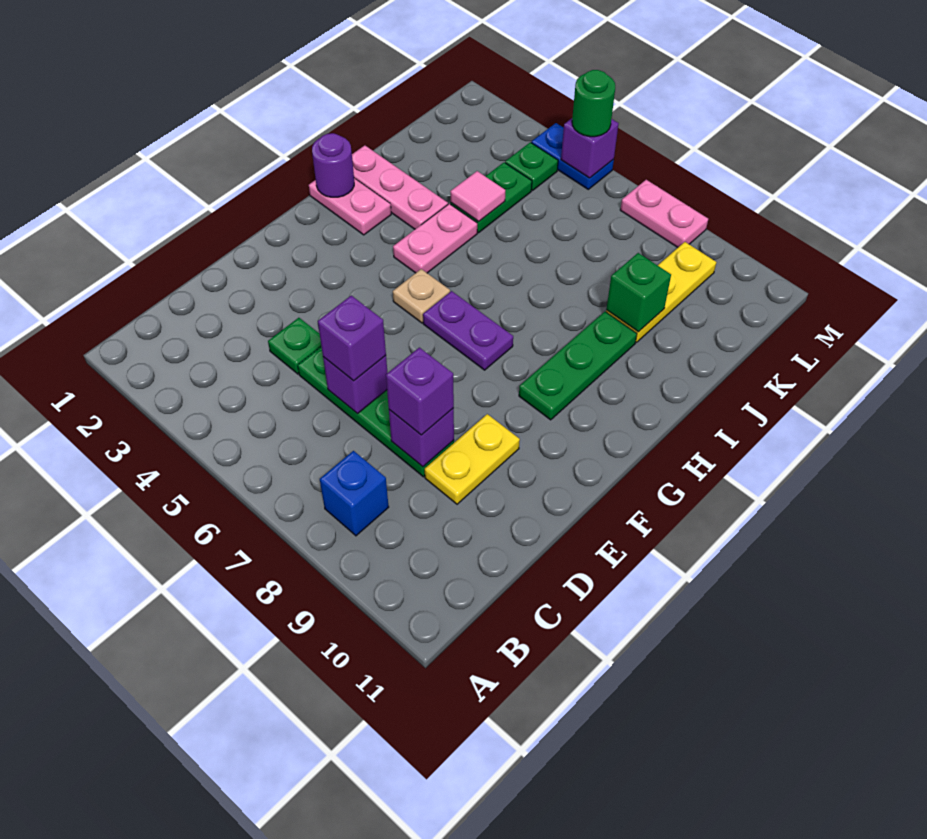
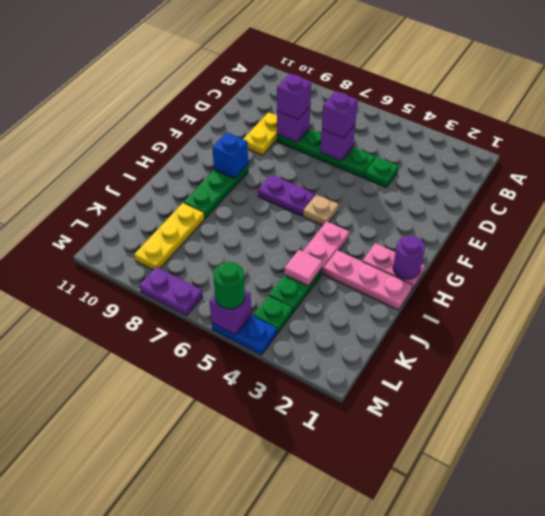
blue 1x1 brick [320,451,389,536] -> blue 1x1 brick moved to [212,132,248,179]
green 1x1 brick [606,253,671,332] -> none
pink 1x2 plate [620,180,708,247] -> purple 1x2 plate [140,267,203,316]

